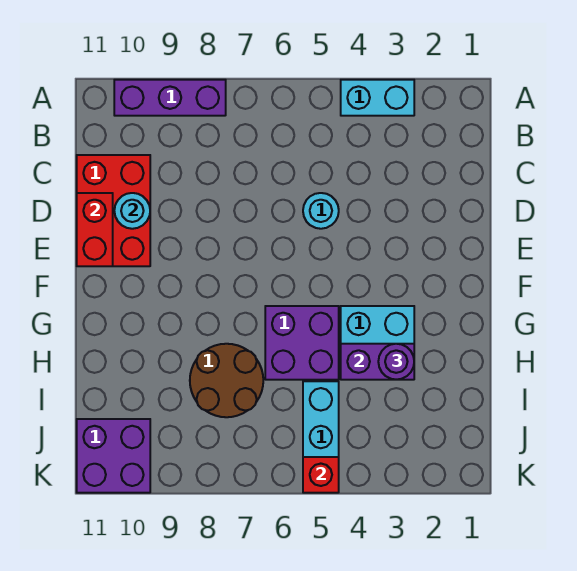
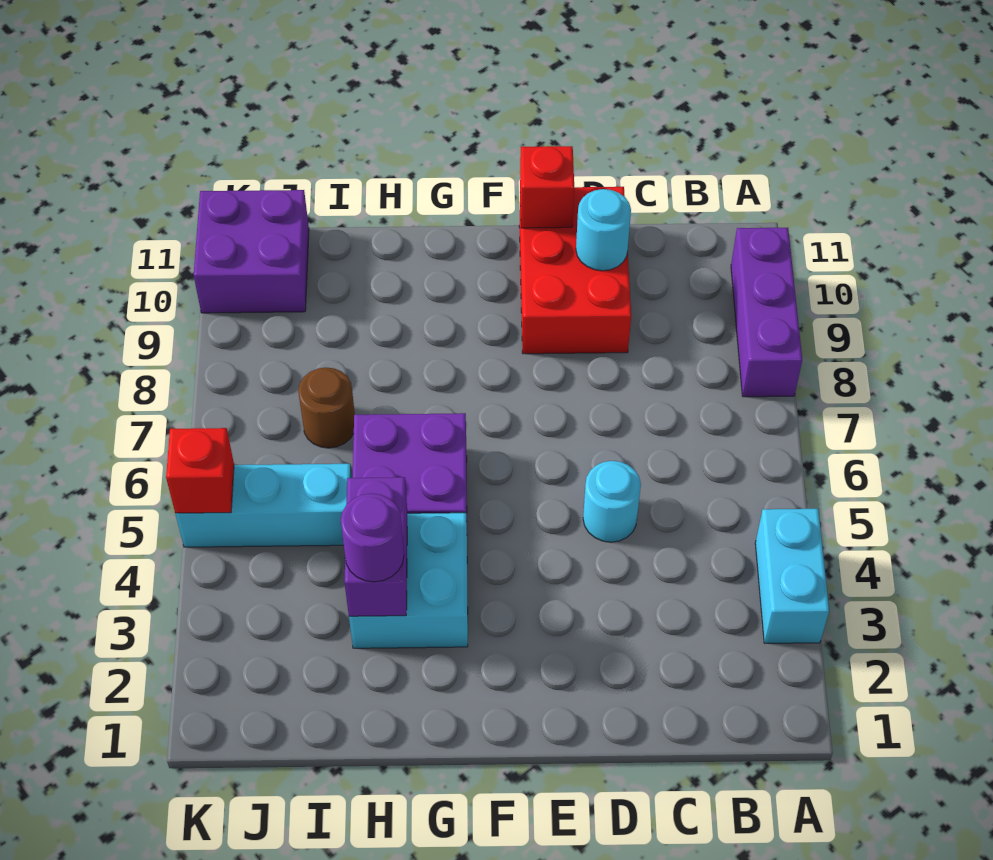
red 2x3 brick [77,155,150,266] -> red 2x3 brick turned to [519,187,631,354]
red 1x2 brick [77,193,113,266] -> red 1x1 brick [520,146,574,228]
brown 2x2 round brick [190,344,263,417] -> brown 1x1 round brick [298,367,355,448]

